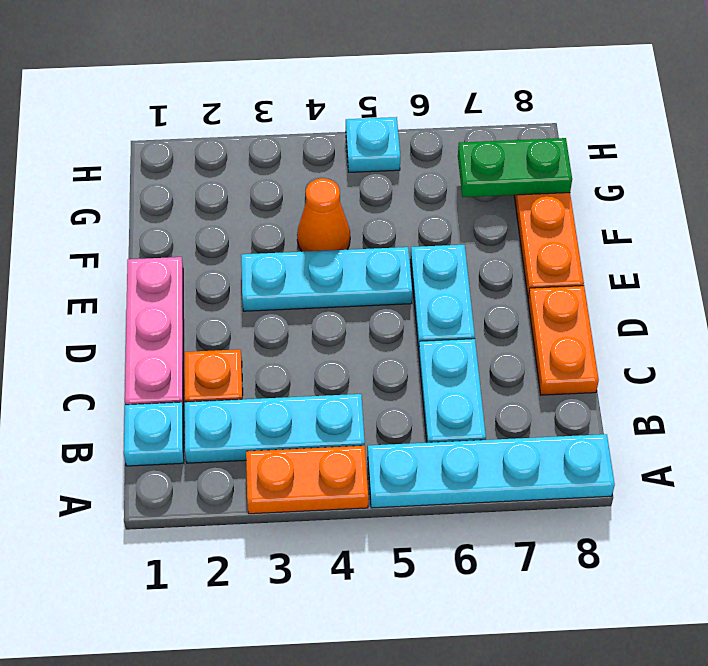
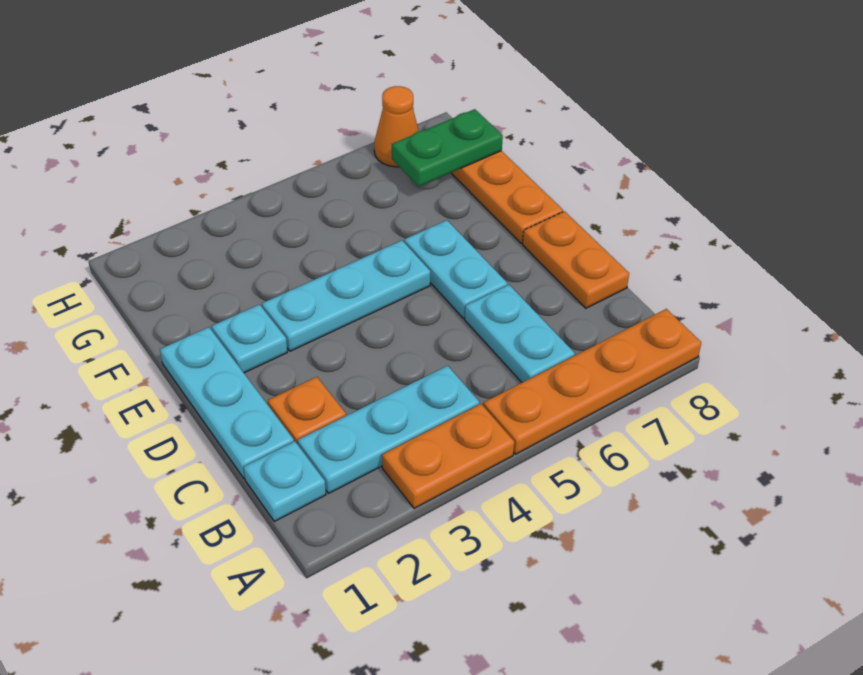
cyan 1x4 plate [368,434,615,508] -> orange 1x4 plate [483,309,701,454]
pink 1x3 plate [125,257,184,411] -> cyan 1x3 plate [160,327,294,479]
orange 1x1 cone [297,178,350,252] -> orange 1x1 cone moved to [374,86,419,167]
cyan 1x1 plate [346,117,400,172] -> cyan 1x1 plate moved to [212,304,287,373]

